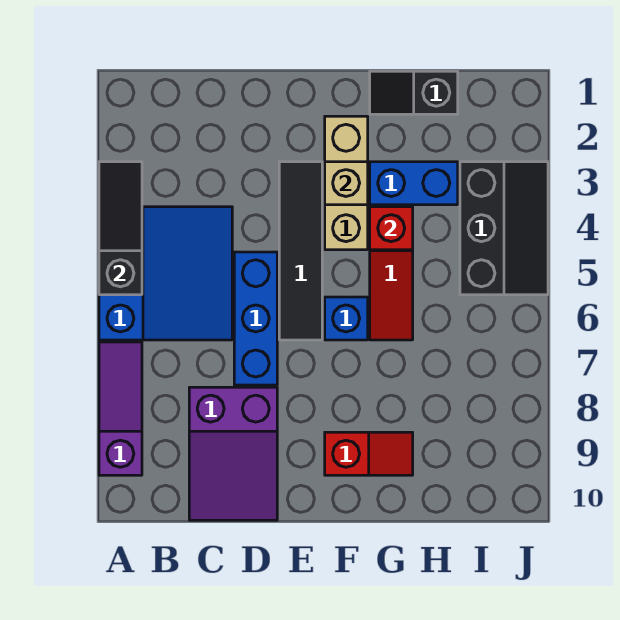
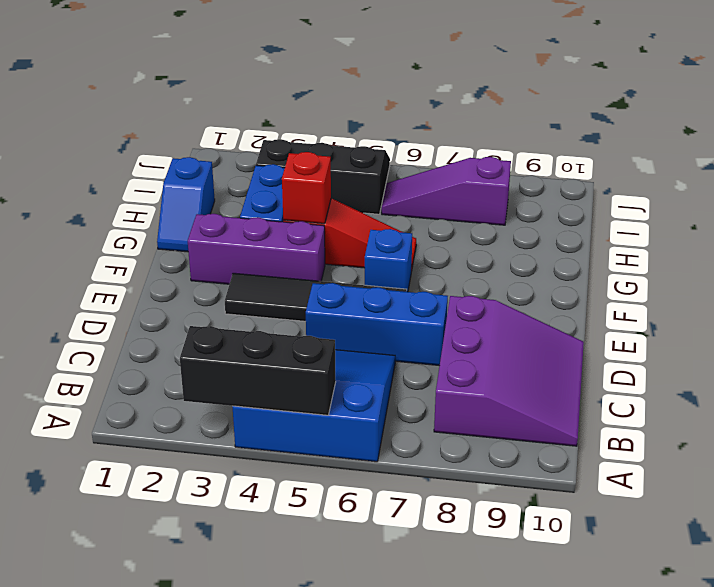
black 1x3 slope [99,162,142,295] -> black 1x3 brick [180,326,336,415]
purple 1x3 slope [99,342,142,475] -> purple 1x3 slope moved to [382,157,511,225]
purple 2x3 slope [189,387,277,520] -> purple 3x3 slope [434,296,584,446]
tan 1x3 brick [325,116,368,250] -> purple 1x3 brick [188,214,325,284]
tan 1x1 brick [325,162,368,205] -> none
red 1x2 slope [325,432,413,475] -> none
black 1x2 slope [370,71,458,114] -> blue 1x2 slope [157,157,215,252]

